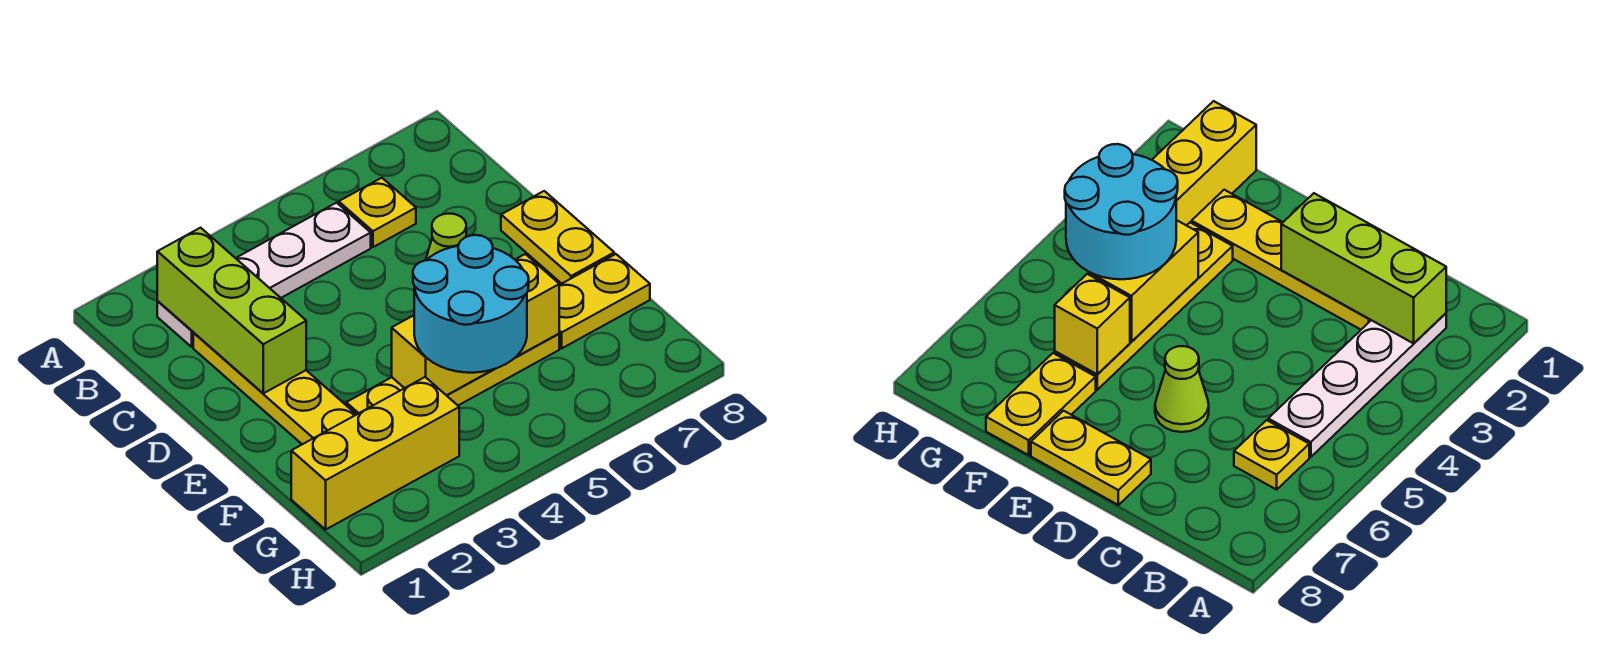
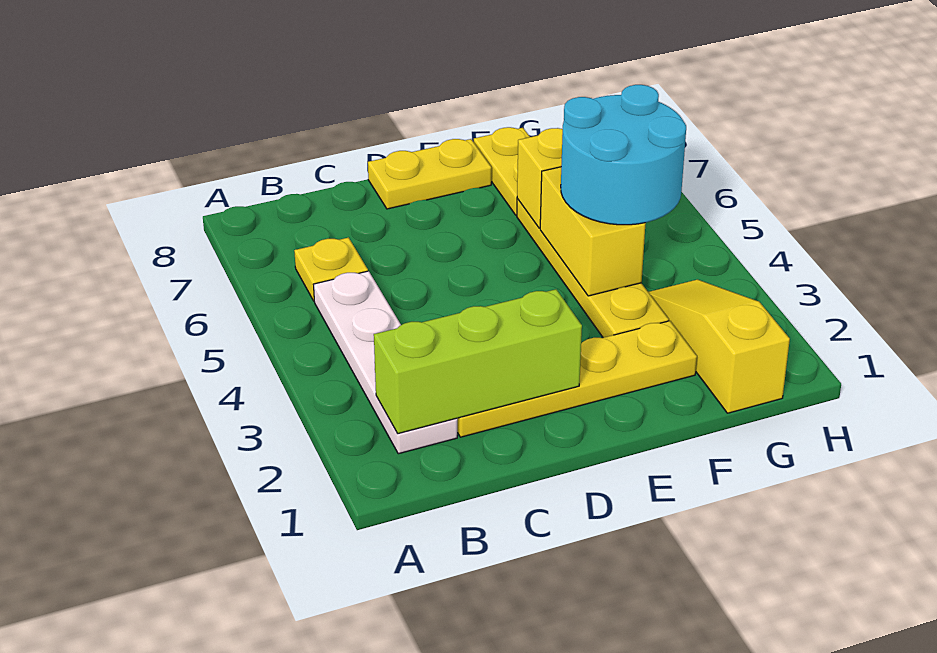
lime 1x1 cone [426,213,466,260] -> none
yellow 1x3 brick [291,377,459,530] -> yellow 1x3 slope [649,280,790,413]

